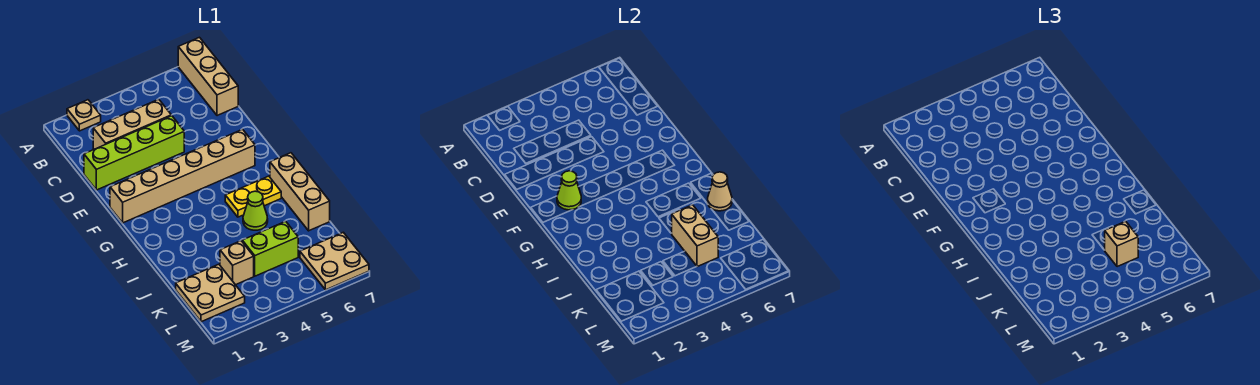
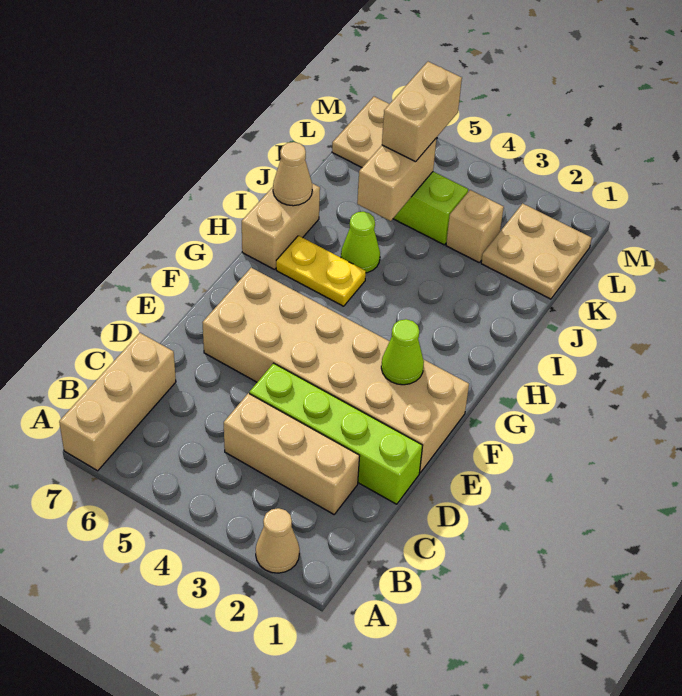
tan 1x1 plate [67,100,101,131] -> tan 1x1 cone [256,508,300,573]
tan 1x6 brick [110,129,255,223] -> tan 2x6 brick [202,268,469,473]
tan 1x3 brick [270,153,330,231] -> tan 1x2 brick [242,183,320,270]
tan 1x1 brick [1105,221,1138,267] -> tan 1x2 brick [382,62,462,162]

